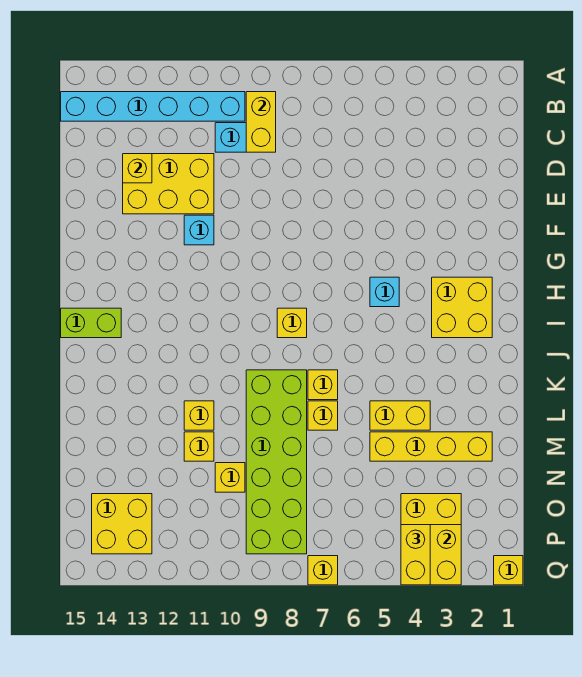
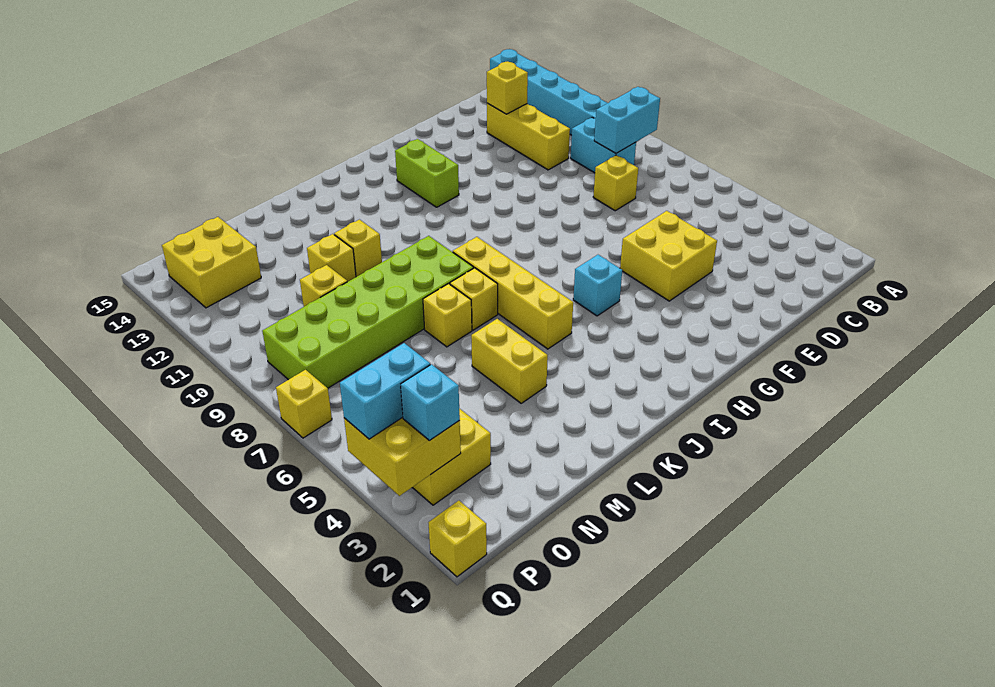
yellow 1x2 brick [246,92,276,152] -> cyan 1x2 brick [594,87,660,153]
yellow 2x3 brick [123,154,214,214] -> yellow 1x3 brick [487,103,570,170]
cyan 1x1 brick [184,215,214,245] -> cyan 1x1 brick moved to [401,364,460,440]
yellow 2x2 brick [432,277,492,338] -> yellow 2x2 brick moved to [620,211,717,301]
yellow 1x1 brick [277,308,307,338] -> yellow 1x1 brick moved to [593,155,638,211]
lime 1x2 brick [61,308,121,338] -> lime 1x2 brick moved to [395,139,459,207]
yellow 1x4 brick [370,432,492,461] -> yellow 1x4 brick moved to [453,237,573,349]
yellow 1x2 brick [401,525,430,585] -> cyan 1x2 brick [340,343,430,439]

